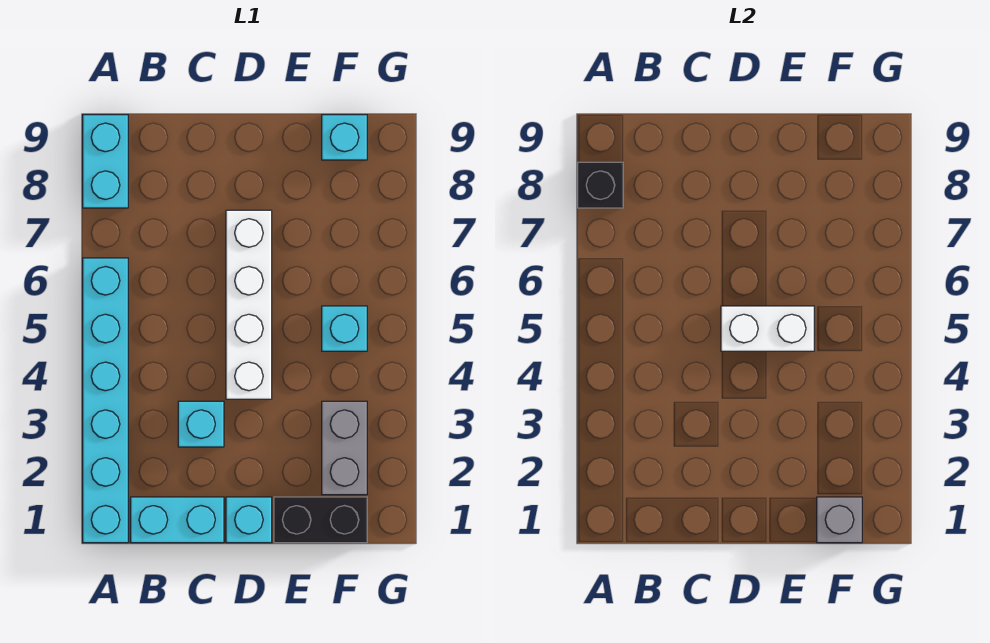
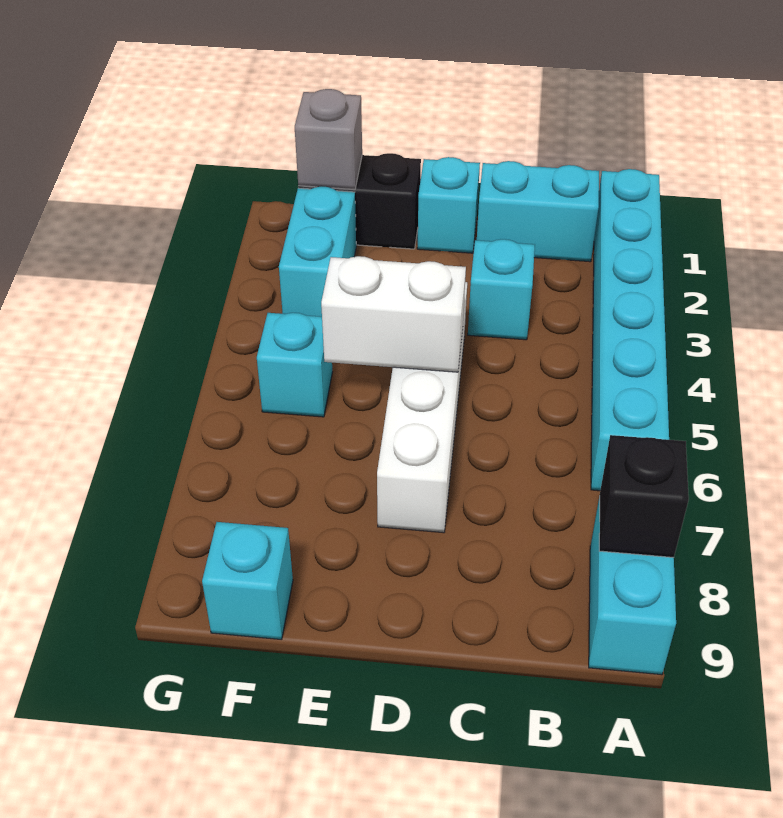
grey 1x2 brick [322,401,367,495] -> cyan 1x2 brick [279,187,356,317]

